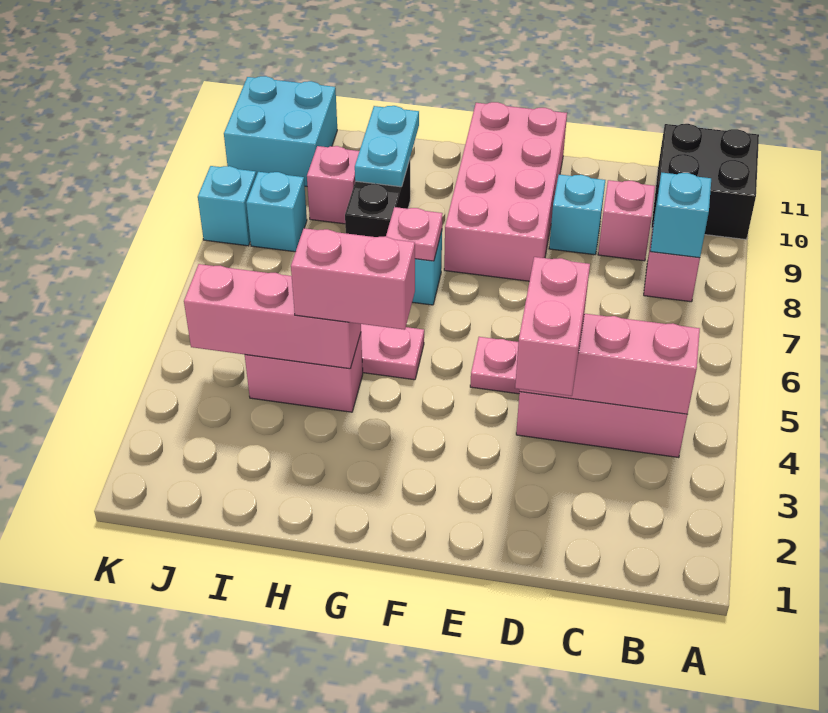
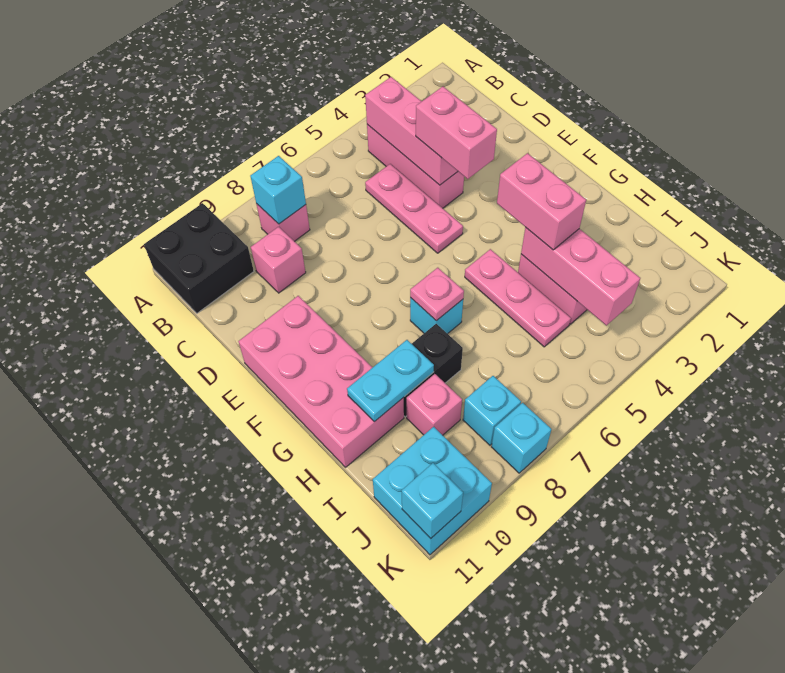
pink 1x2 brick [515,257,590,396] -> pink 1x2 brick turned to [416,87,497,179]
cyan 1x1 brick [549,174,605,255] -> cyan 1x1 brick moved to [402,463,463,538]
pink 2x4 brick [444,102,567,281] -> pink 2x4 brick turned to [238,296,404,467]

